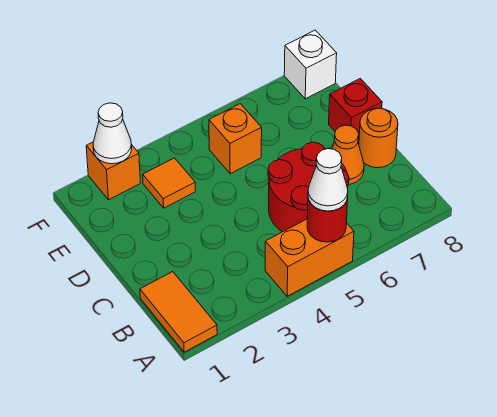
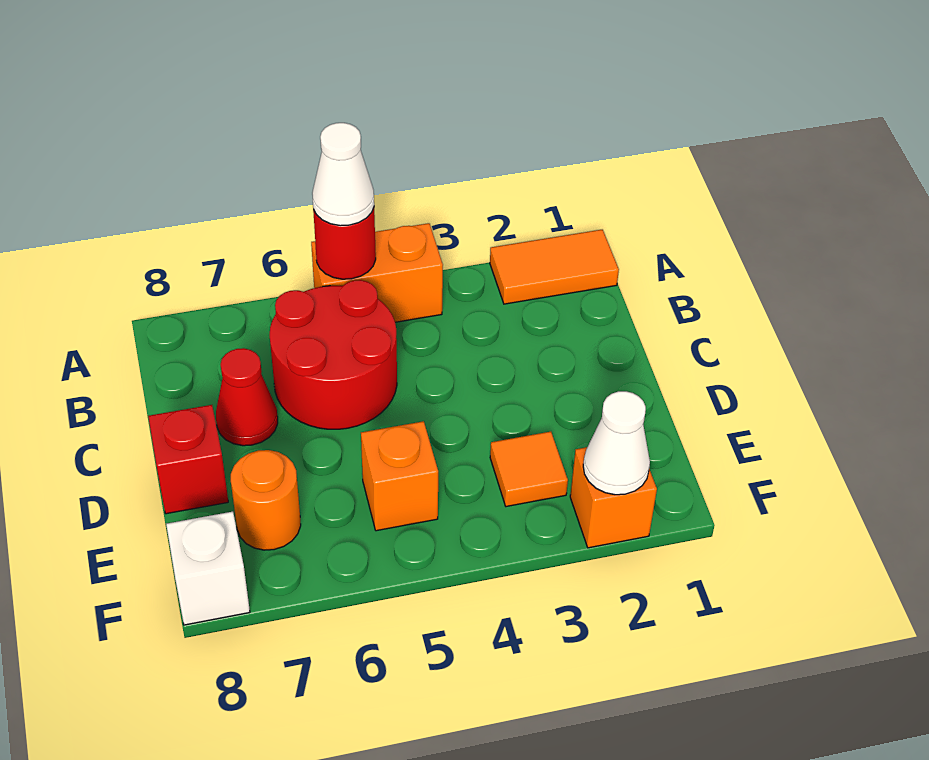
orange 1x2 tile [140,272,217,352] -> orange 1x2 tile turned to [490,230,619,304]
orange 1x1 cone [332,125,364,184] -> red 1x1 cone [216,348,278,446]
orange 1x1 round brick [359,108,398,168] -> orange 1x1 round brick moved to [231,450,301,550]

